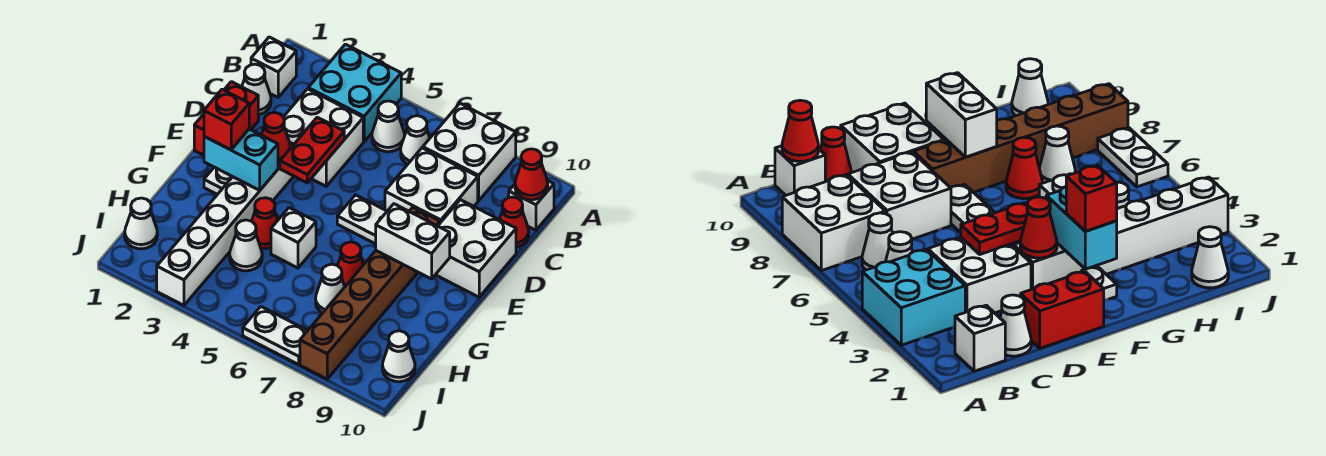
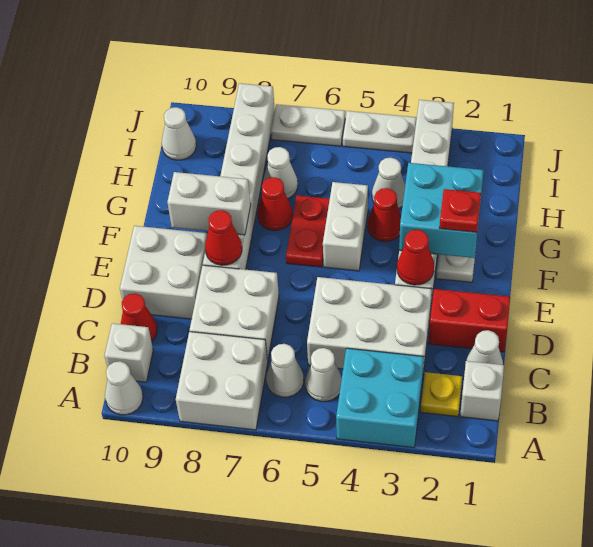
none -> yellow 1x1 plate [421,372,462,417]
red 1x1 cone [515,149,548,200] -> red 1x1 cone moved to [205,210,242,265]
white 2x2 brick [283,89,363,186] -> white 2x3 brick [307,277,432,371]
red 1x2 brick [194,82,258,155] -> red 1x2 brick turned to [429,289,510,352]
red 1x2 plate [280,117,344,183] -> red 1x2 plate moved to [286,196,330,267]
white 1x2 plate [337,195,387,244] -> white 1x2 plate moved to [343,111,417,153]
brown 1x6 brick [300,207,440,379] -> white 1x6 brick [203,83,275,270]
cyan 1x2 brick [204,129,278,190] -> cyan 2x2 brick [399,163,484,258]
red 1x1 brick [204,89,249,150] -> red 1x1 plate [439,189,481,232]
white 1x1 brick [271,208,316,268] -> white 1x2 brick [323,182,368,271]
white 1x1 cone [125,198,157,249] -> white 1x1 cone moved to [105,361,143,415]

